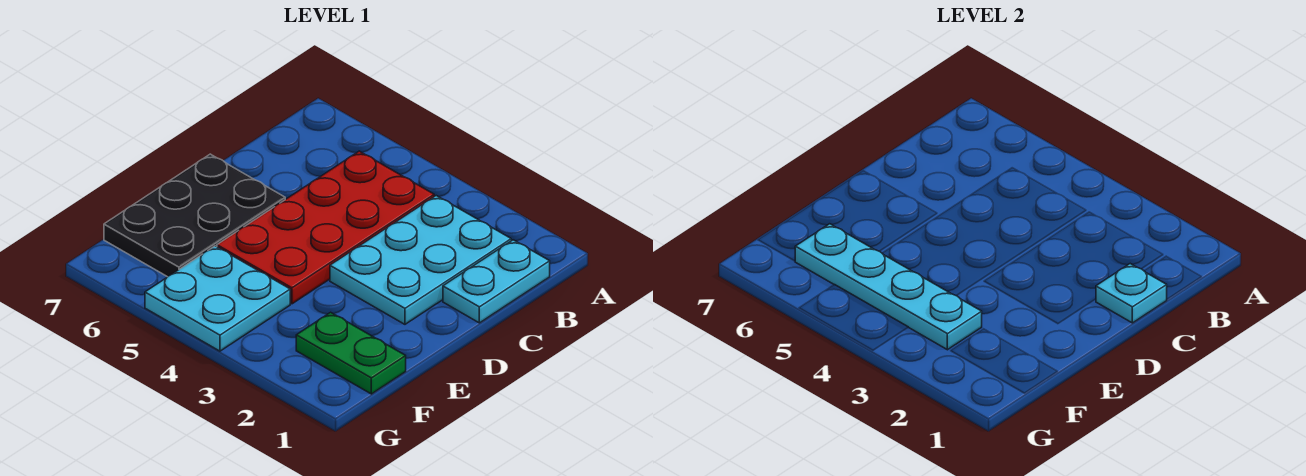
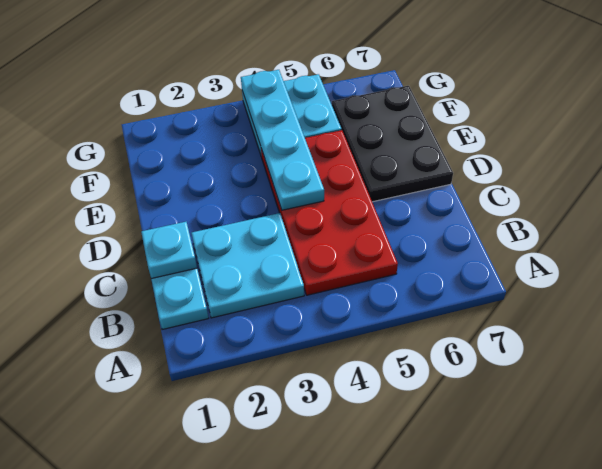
cyan 2x3 plate [330,196,511,324] -> cyan 2x2 plate [191,213,304,318]
green 1x2 plate [296,312,406,394] -> none
cyan 1x4 plate [795,224,982,350] -> cyan 1x4 plate turned to [241,70,324,210]

